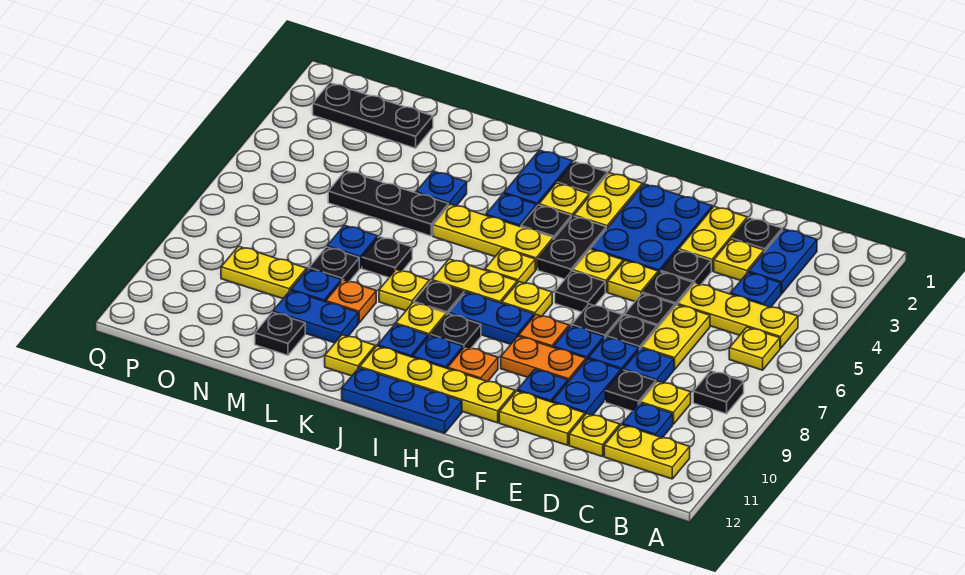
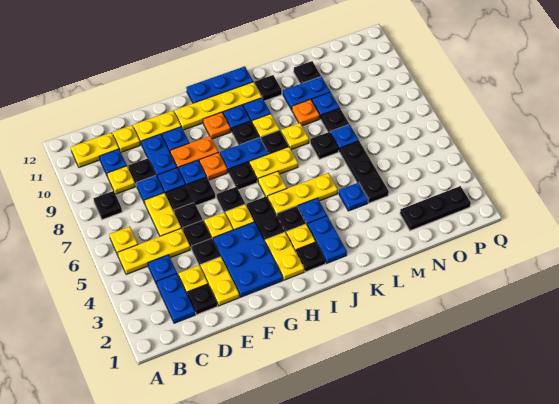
yellow 1x1 plate [502,282,552,316] -> black 1x1 plate [229,162,257,190]
yellow 1x1 plate [325,335,375,376] -> black 1x1 plate [255,75,282,101]
black 1x3 plate [328,171,449,236] -> black 1x3 plate turned to [340,141,389,203]
yellow 1x2 plate [221,246,306,299] -> none

